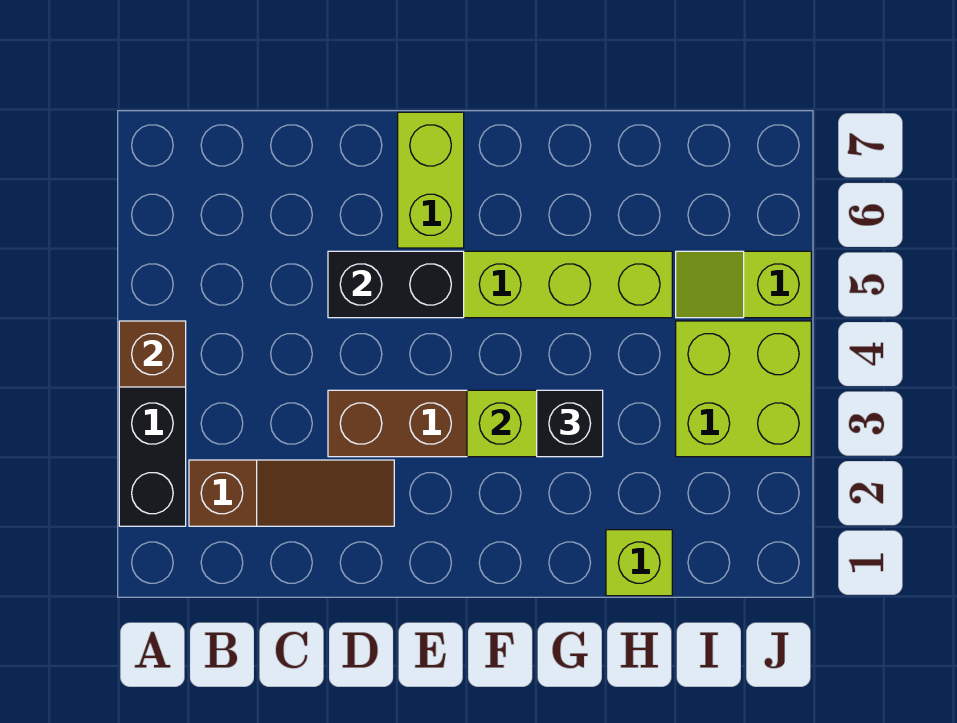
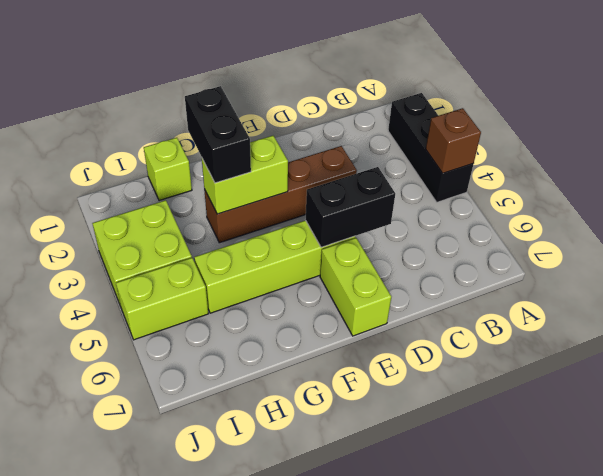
brown 1x3 slope [189,460,394,526] -> none
black 1x1 brick [537,390,603,457] -> black 1x2 brick [185,86,251,183]
lime 1x2 slope [676,251,811,318] -> lime 1x2 brick [116,258,208,340]

